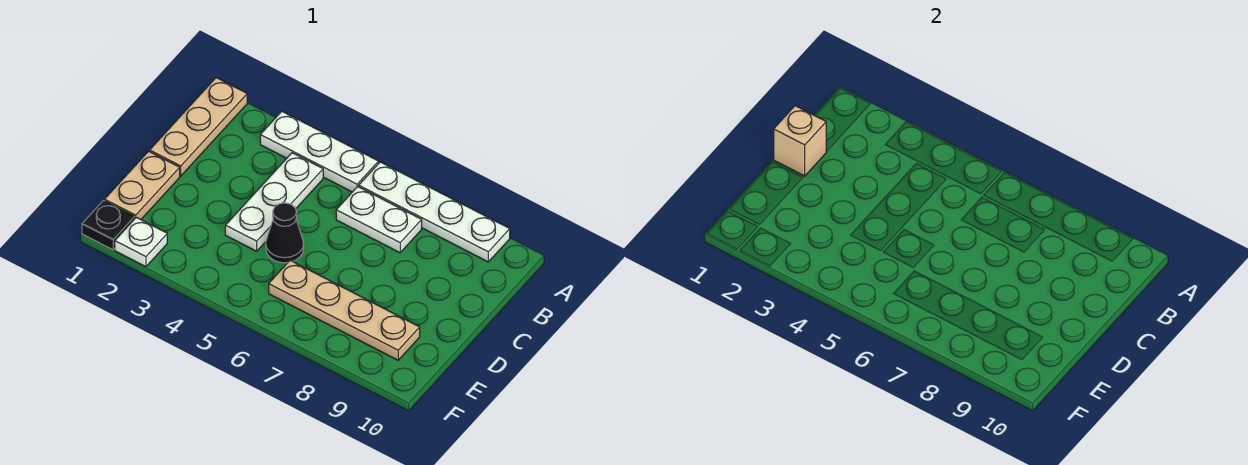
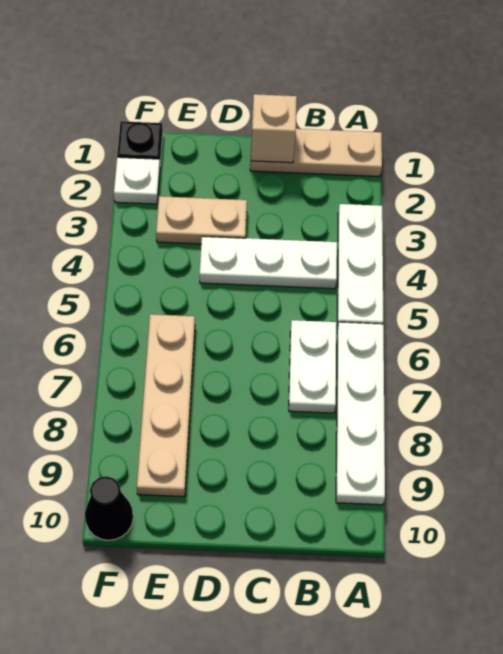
tan 1x2 plate [105,151,180,219] -> tan 1x2 plate moved to [156,196,247,244]
black 1x1 cone [266,203,304,263] -> black 1x1 cone moved to [85,476,133,540]

